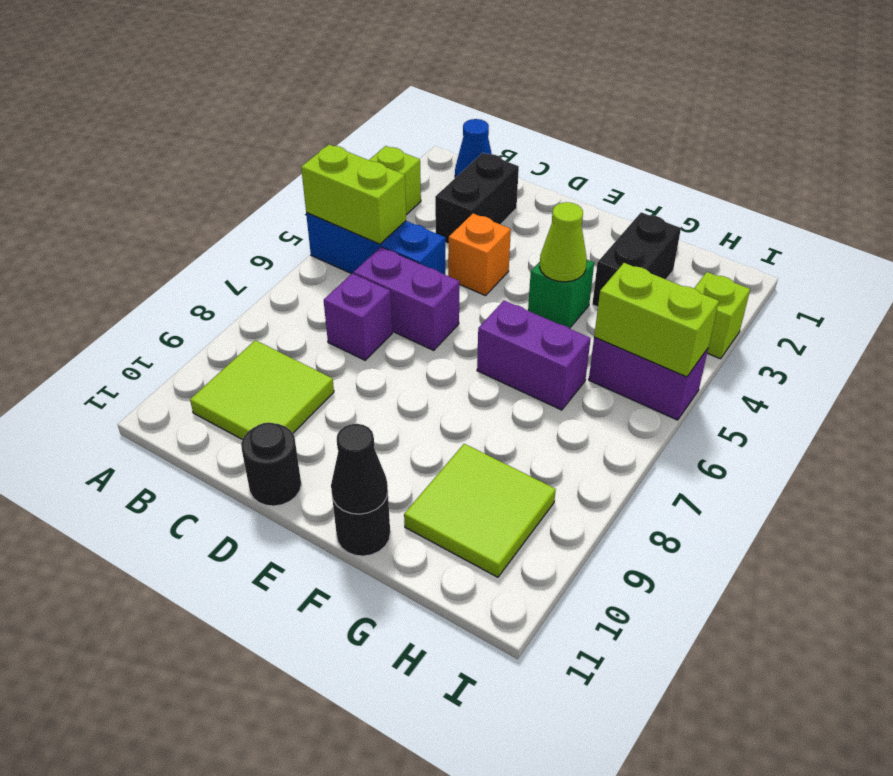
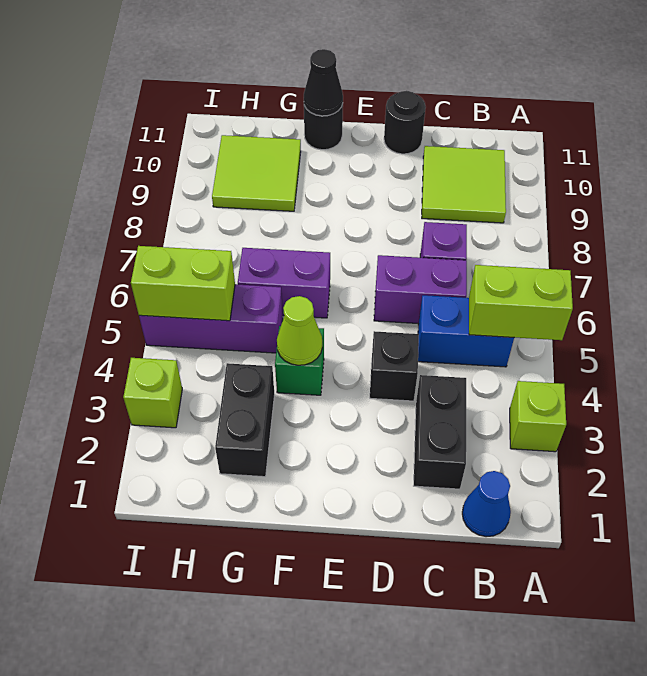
blue 1x3 brick [306,213,445,275] -> blue 1x2 brick [418,295,514,367]
orange 1x1 brick [448,214,511,296] -> black 1x1 brick [370,331,419,401]
purple 1x2 brick [589,337,708,420] -> purple 1x3 brick [139,284,283,353]

